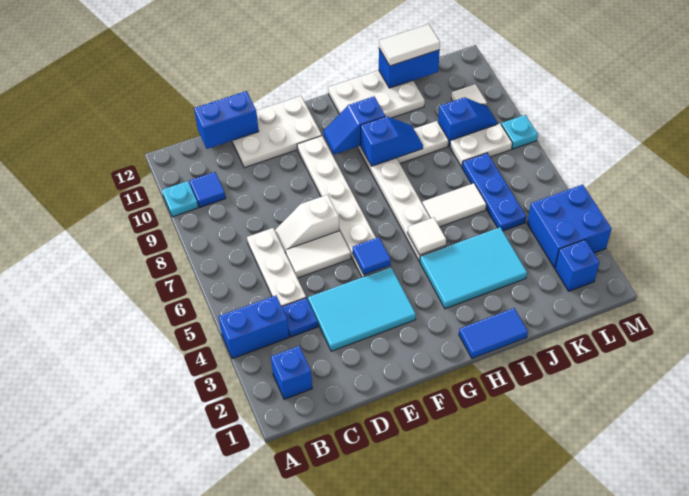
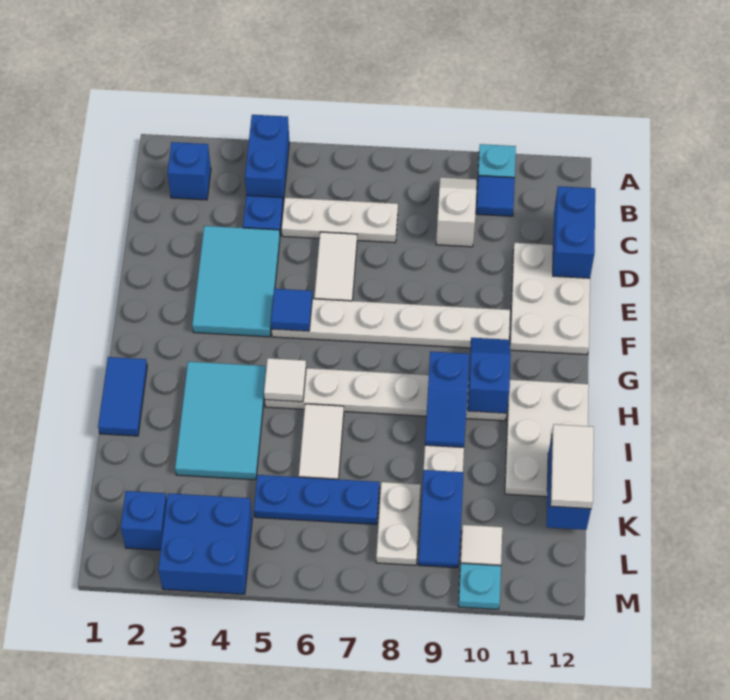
white 1x2 slope [275,195,339,253] -> white 1x2 slope moved to [436,177,476,247]
cyan 1x1 plate [501,115,538,149] -> cyan 1x1 plate moved to [458,563,501,609]

